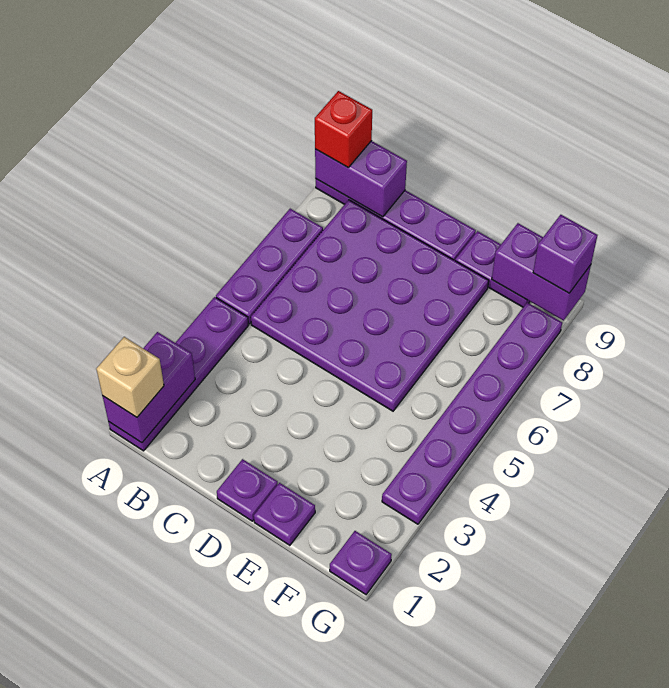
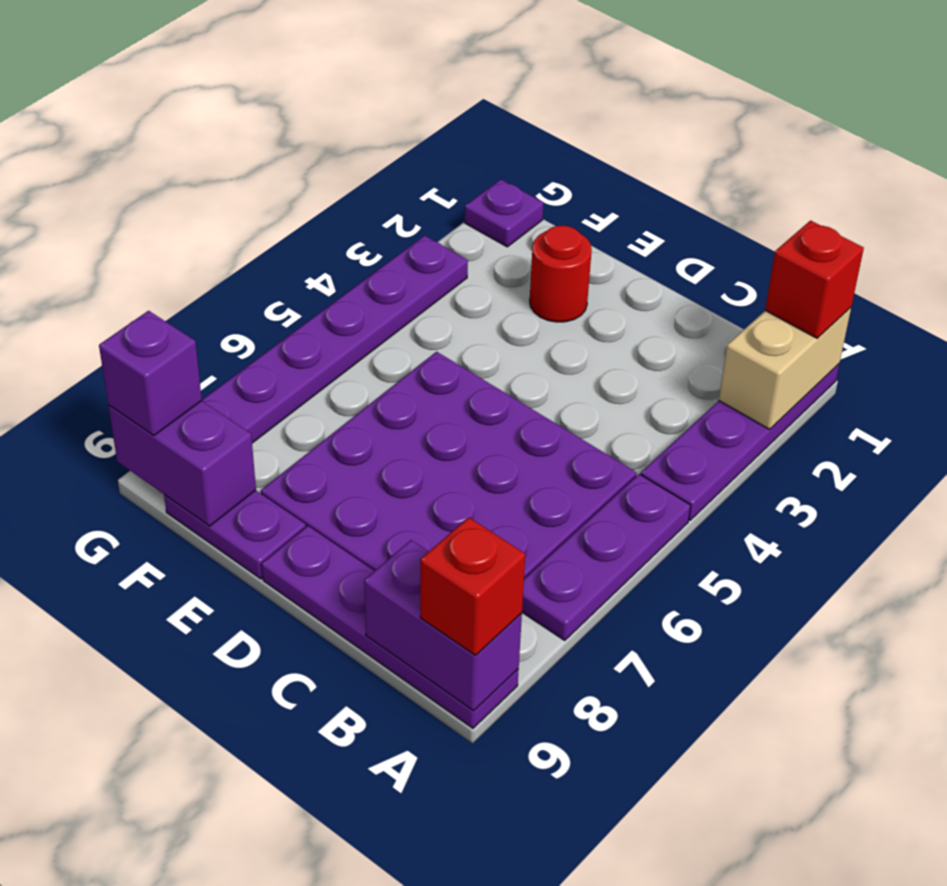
purple 1x2 brick [103,332,195,443] -> tan 1x2 brick [719,308,851,429]
tan 1x1 brick [96,337,164,417] -> red 1x1 brick [765,221,864,338]
purple 1x1 plate [217,459,278,521] -> none
purple 1x1 plate [254,483,315,545] -> none
none -> red 1x1 round brick [530,226,592,322]

